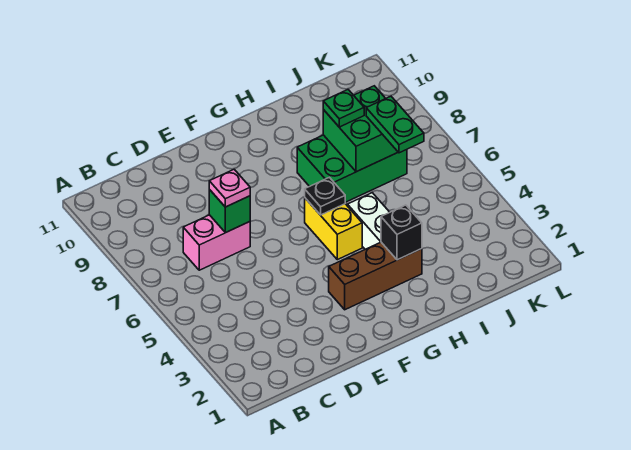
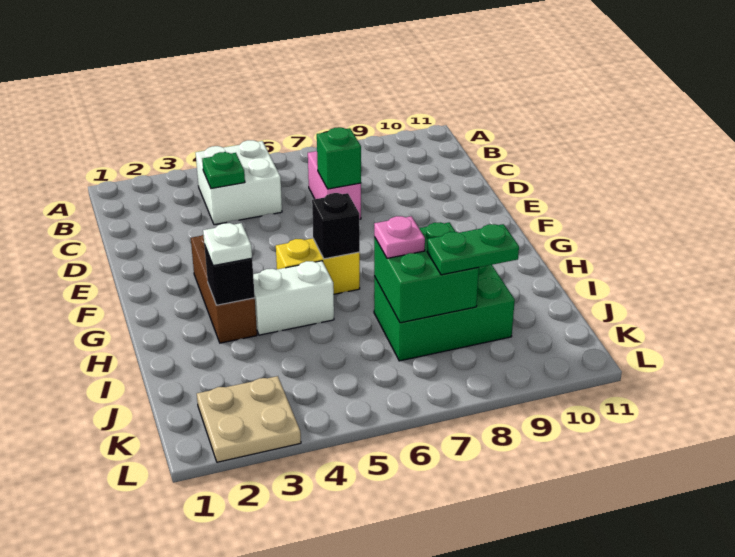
none -> white 2x2 brick [196,140,282,225]
pink 1x1 plate [209,169,250,207] -> pink 1x1 plate moved to [374,216,425,258]
black 1x1 plate [305,177,345,215] -> black 1x1 brick [312,193,360,259]
none -> white 1x1 plate [203,223,252,266]
green 2x3 brick [297,135,407,202] -> green 2x3 brick turned to [374,265,515,361]
green 1x1 plate [323,90,364,127] -> green 1x1 plate moved to [202,152,245,188]
green 1x2 plate [366,96,424,153] -> green 1x2 plate moved to [427,224,519,275]
none -> tan 2x2 plate [197,376,301,462]

